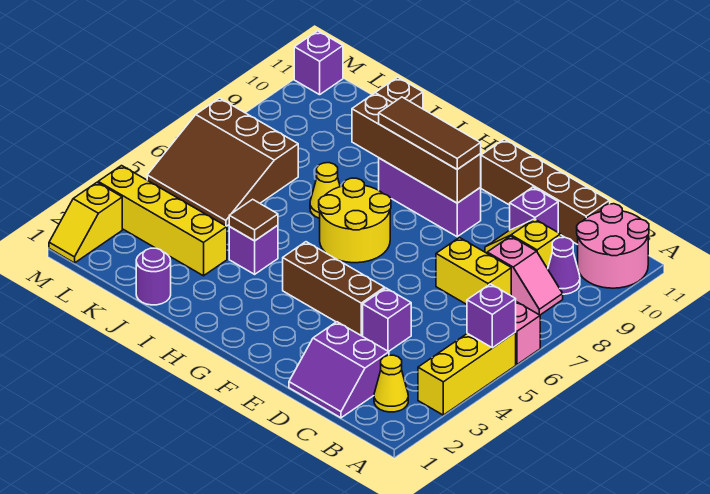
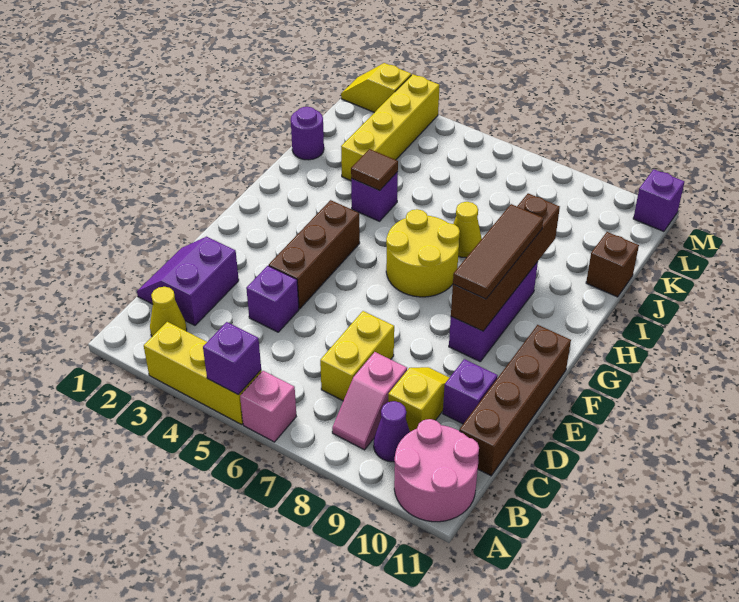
brown 3x3 slope [147,98,298,226] -> none

